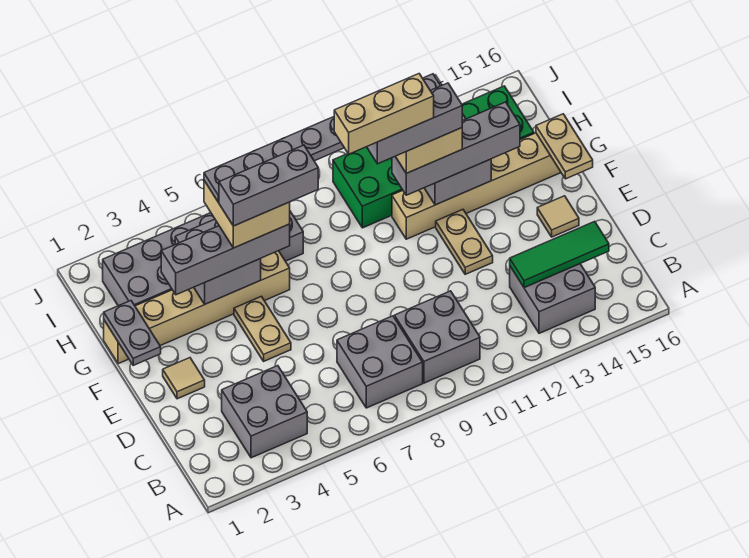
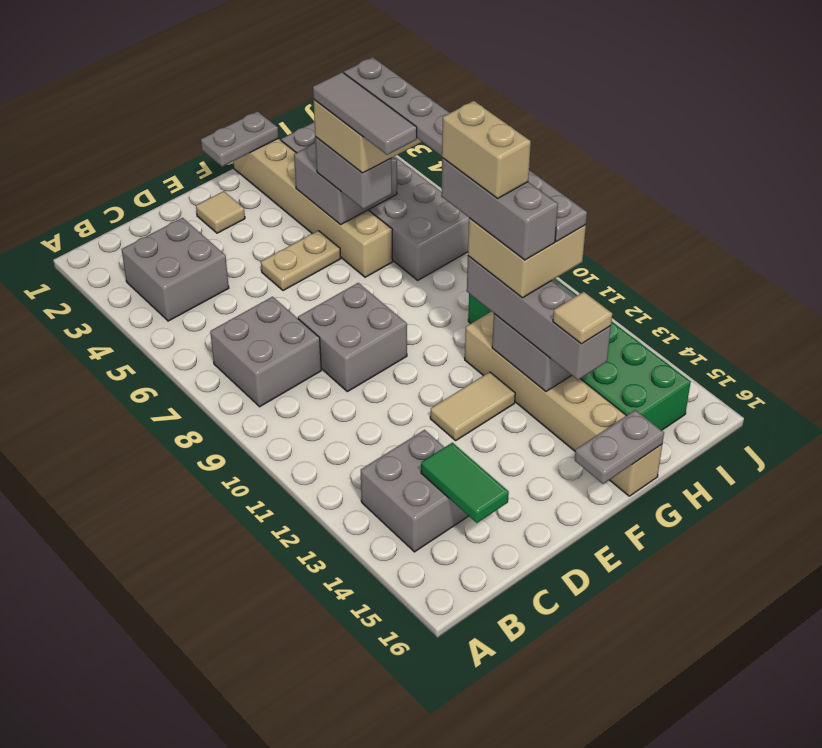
grey 2x2 brick [395,291,480,383] -> grey 2x2 brick moved to [298,283,407,392]
green 1x3 tile [510,221,609,288] -> green 1x2 tile [421,443,509,523]
tan 1x2 plate [436,210,493,274] -> tan 1x2 tile [430,372,515,440]
tan 1x1 tile [537,196,579,237] -> tan 1x1 tile moved to [553,292,612,344]
tan 1x2 plate [536,114,593,179] -> grey 1x2 plate [575,410,664,484]
grey 1x4 brick [161,224,290,295] -> grey 1x2 brick [315,137,392,209]
grey 1x3 brick [219,145,318,226] -> grey 1x3 tile [313,72,417,155]
tan 1x3 brick [334,74,434,154] -> tan 1x2 brick [442,101,531,199]

